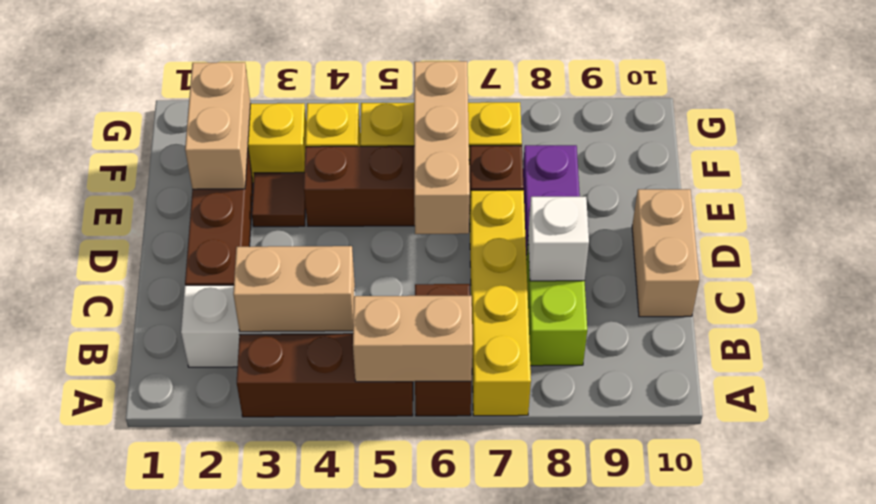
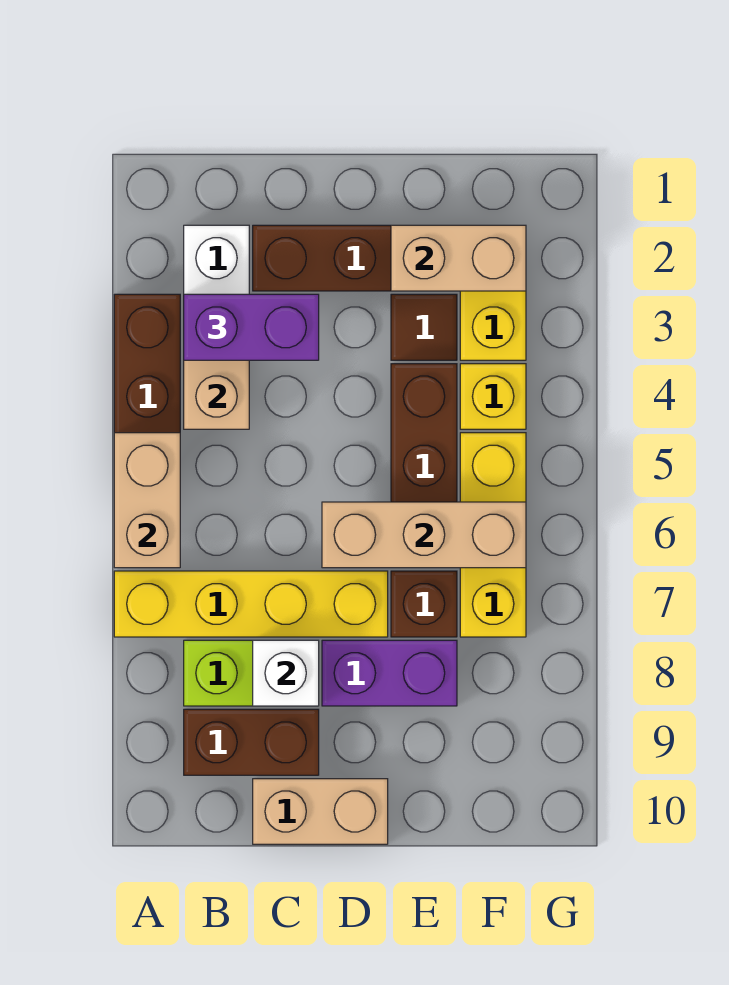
brown 1x2 brick [415,284,471,416] -> brown 1x2 brick moved to [184,709,319,775]
none -> purple 1x2 brick [184,294,319,360]

